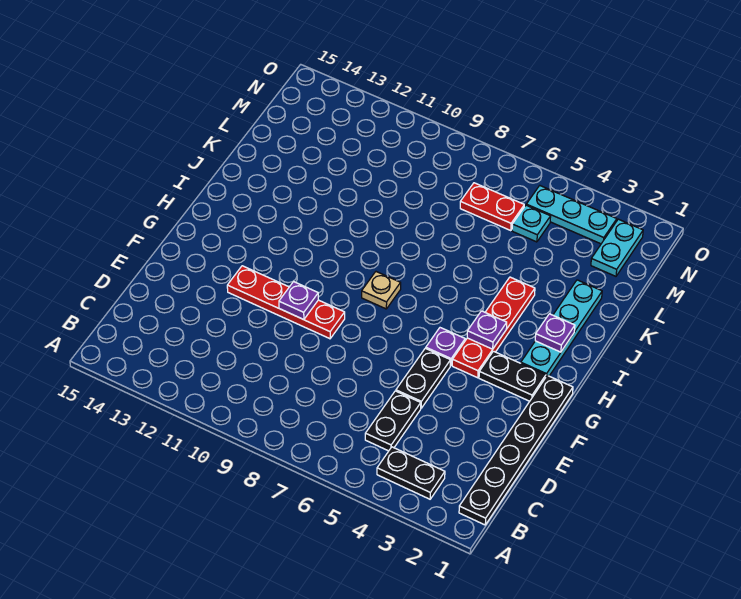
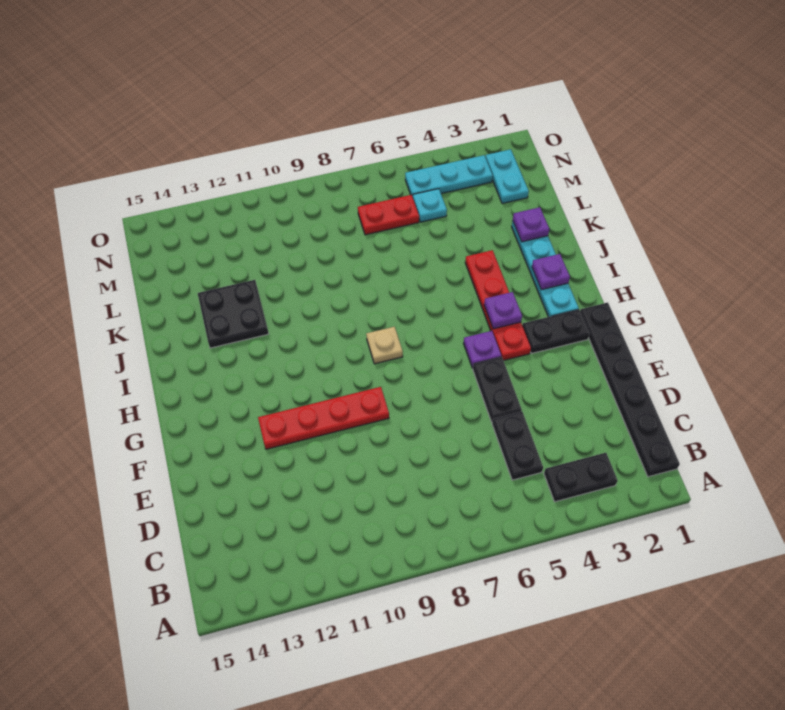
purple 1x1 plate [279,282,318,320] -> purple 1x1 plate moved to [513,207,549,242]
none -> black 2x2 plate [198,280,269,348]

